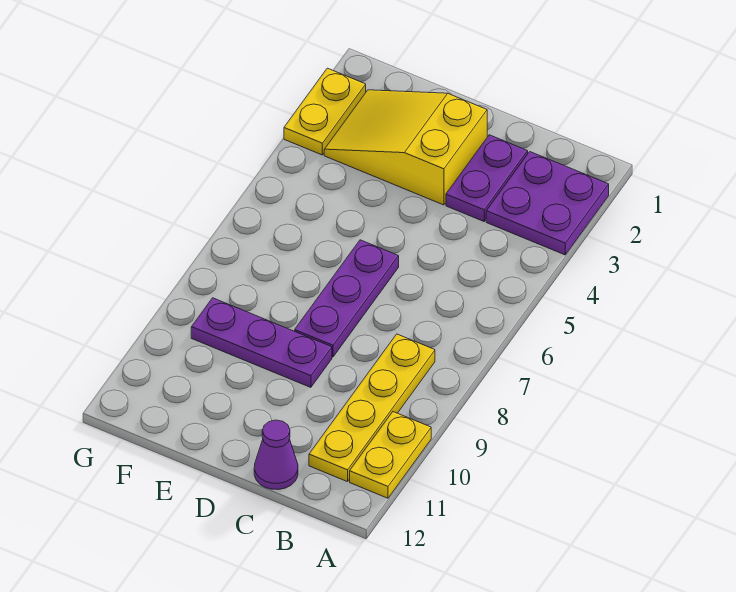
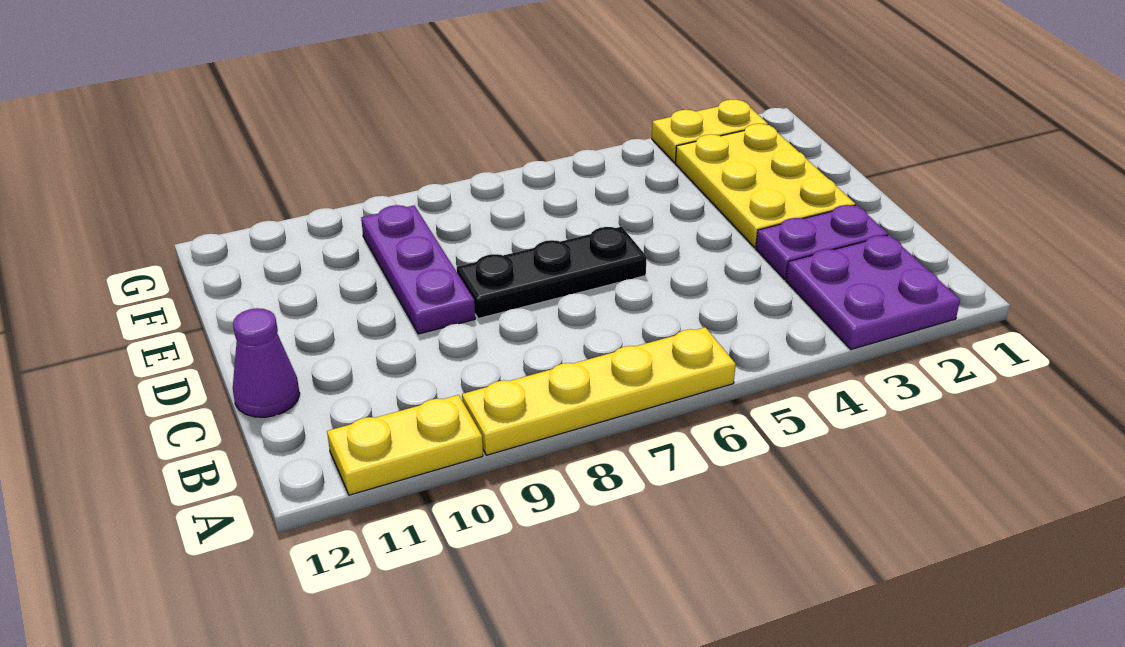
yellow 1x4 plate [309,334,435,482] -> yellow 1x4 plate moved to [462,327,736,455]
yellow 2x3 slope [324,90,487,205] -> yellow 2x3 plate [675,124,855,248]
purple 1x3 plate [295,240,399,357] -> black 1x3 plate [457,227,647,319]

